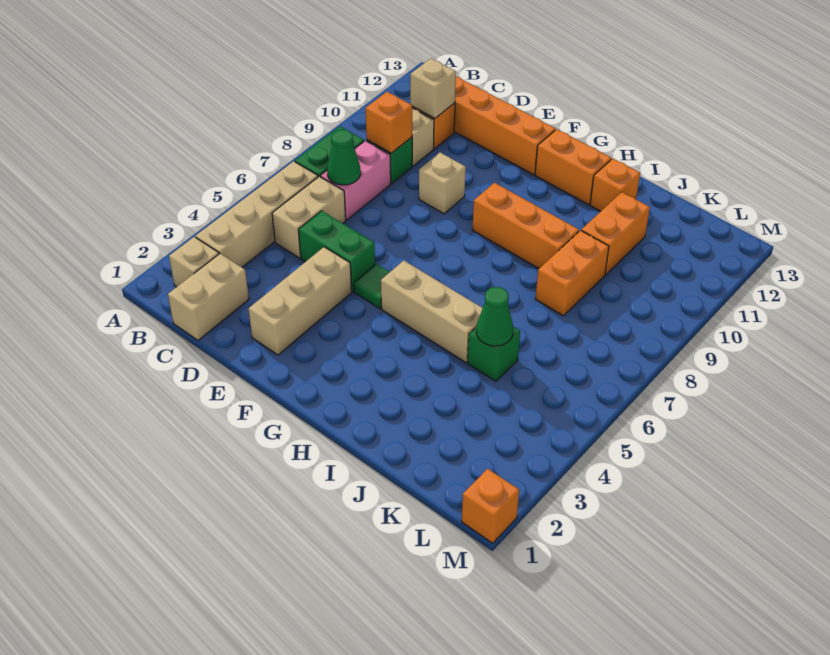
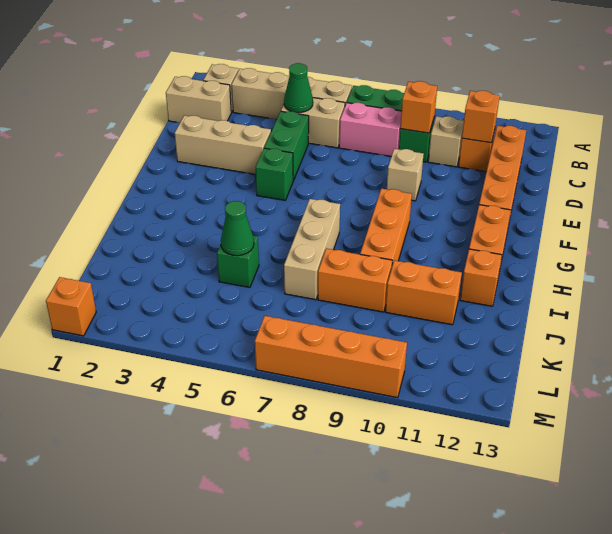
green 1x1 cone [327,130,361,185] -> green 1x1 cone moved to [284,63,313,113]
tan 1x1 brick [410,59,456,118] -> orange 1x1 brick [462,91,500,143]
green 1x1 tile [354,264,390,309] -> green 1x1 brick [256,148,293,200]
tan 1x3 brick [381,261,483,362] -> tan 1x3 brick moved to [284,199,340,300]
none -> orange 1x4 brick [255,316,407,398]

